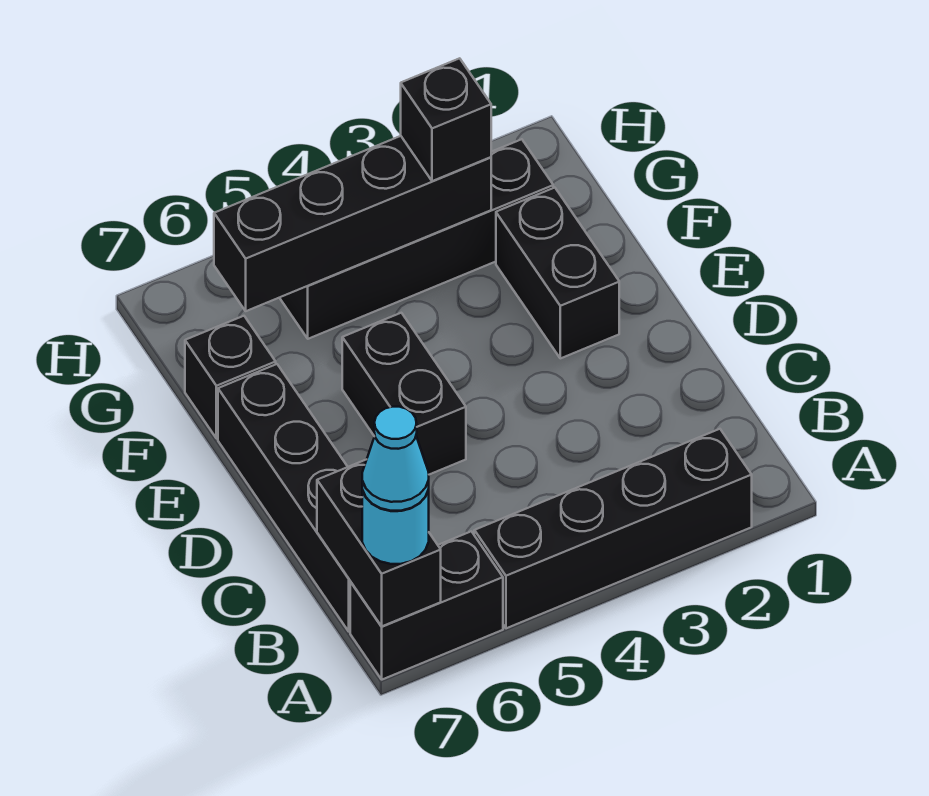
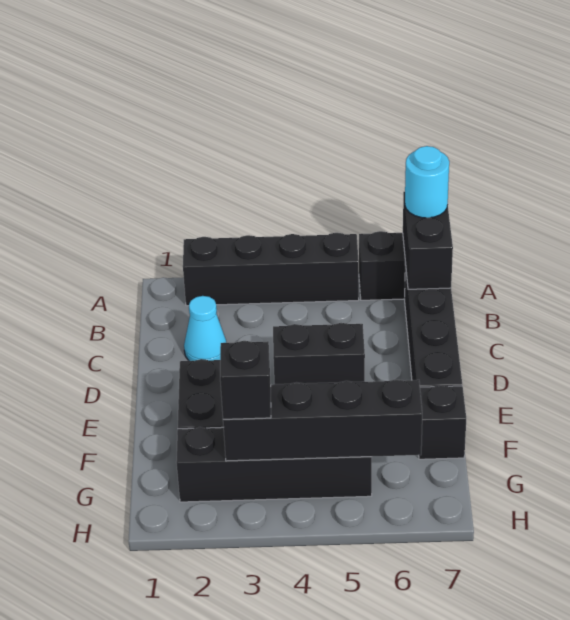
cyan 1x1 cone [362,407,429,511] -> cyan 1x1 cone moved to [184,296,226,361]
black 1x2 brick [342,313,466,475] -> black 1x2 brick turned to [273,323,365,384]

